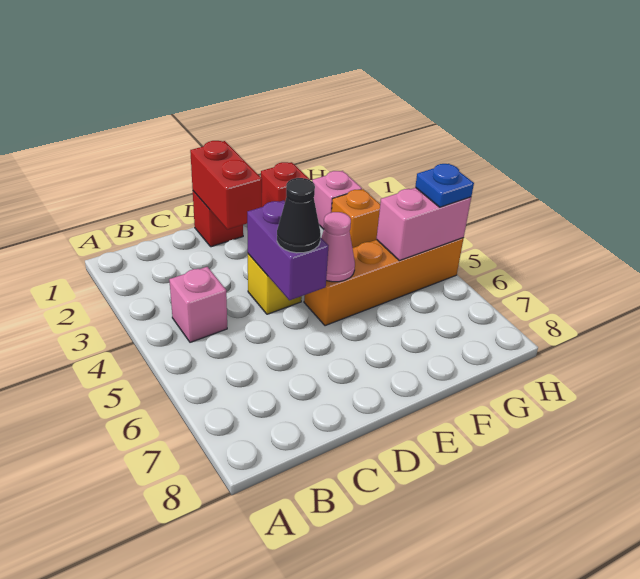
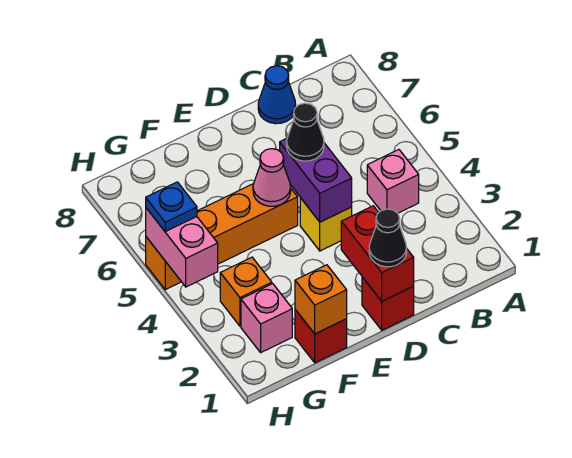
none -> blue 1x1 cone [258,66,296,124]
none -> black 1x1 cone [369,209,407,267]
none -> orange 1x1 brick [295,265,347,334]
pink 1x2 brick [377,188,471,261] -> pink 1x2 brick turned to [146,208,218,287]

